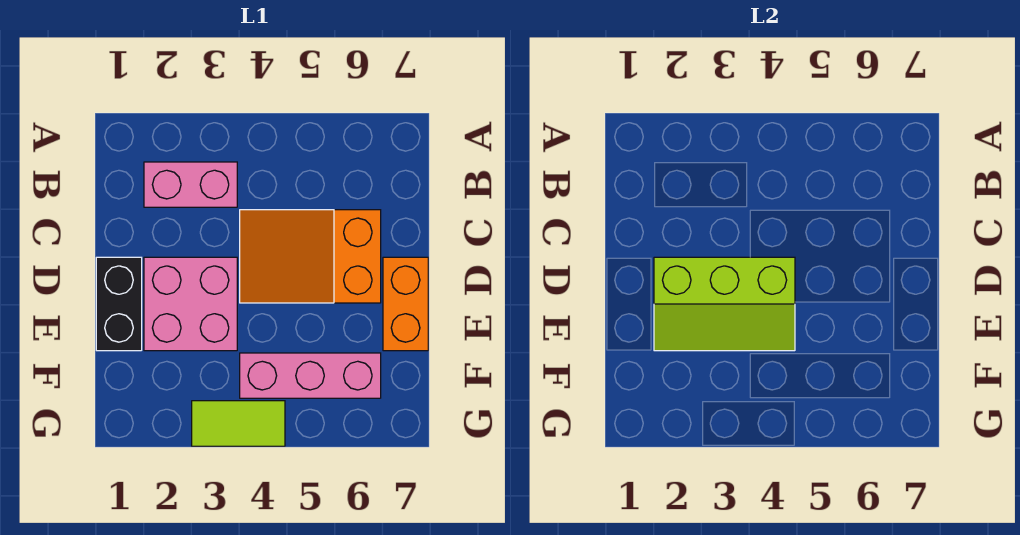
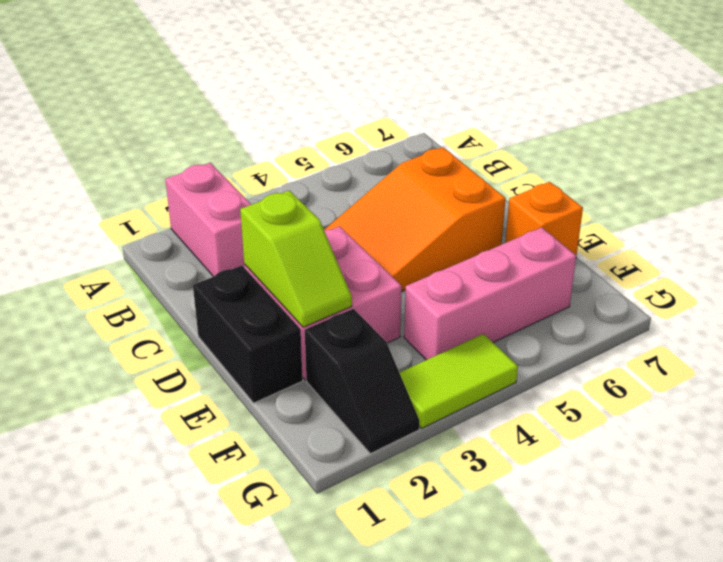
pink 1x2 brick [144,162,237,207] -> pink 1x2 brick turned to [165,163,251,277]
lime 2x3 slope [654,257,795,351] -> lime 1x2 slope [240,191,352,327]
orange 1x2 brick [383,257,428,351] -> orange 1x1 brick [505,182,583,256]
none -> black 1x2 slope [305,309,419,453]

